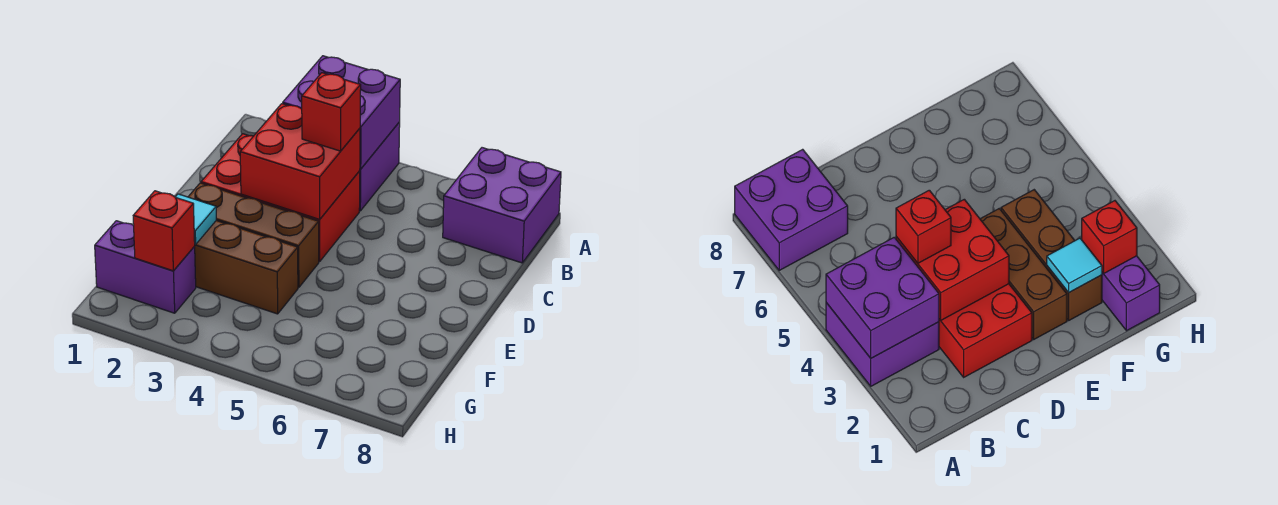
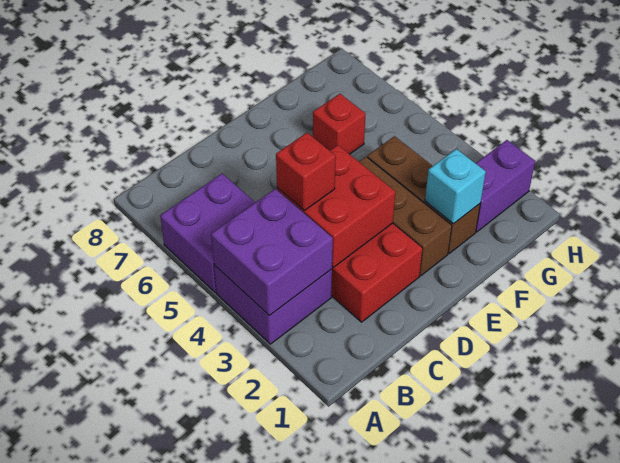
purple 2x2 brick [443,148,561,263] -> purple 2x2 brick moved to [160,174,255,292]
cyan 1x1 tile [176,194,216,245] -> cyan 1x1 brick [425,149,486,224]
purple 1x2 brick [95,221,196,313] -> purple 1x2 brick turned to [476,140,535,232]
red 1x1 brick [133,191,195,271] -> red 1x1 brick moved to [313,94,366,154]

